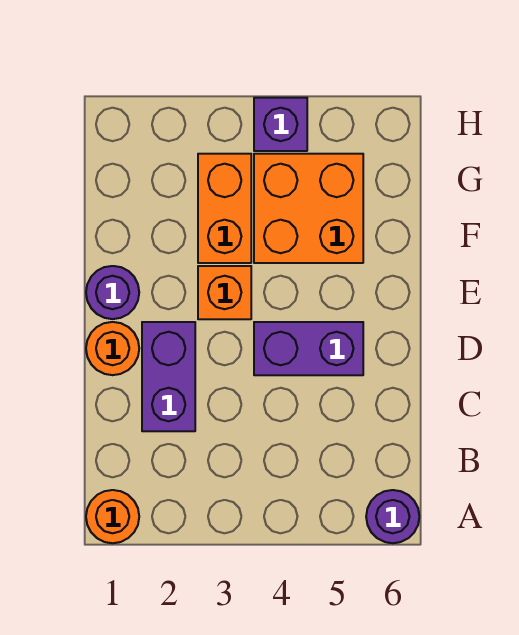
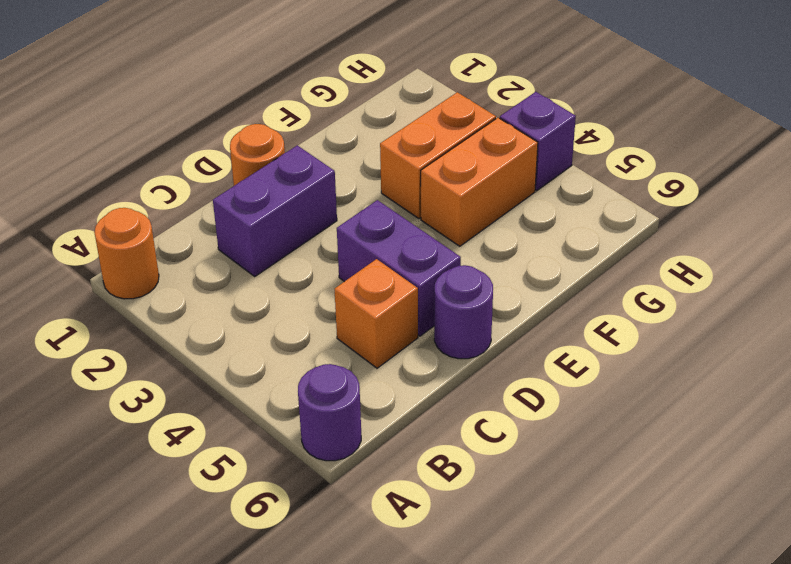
purple 1x1 round brick [86,266,139,319] -> purple 1x1 round brick moved to [434,265,493,359]
orange 1x1 brick [198,266,251,319] -> orange 1x1 brick moved to [335,259,418,368]
orange 2x2 brick [254,154,363,263] -> orange 1x2 brick [421,118,538,246]

